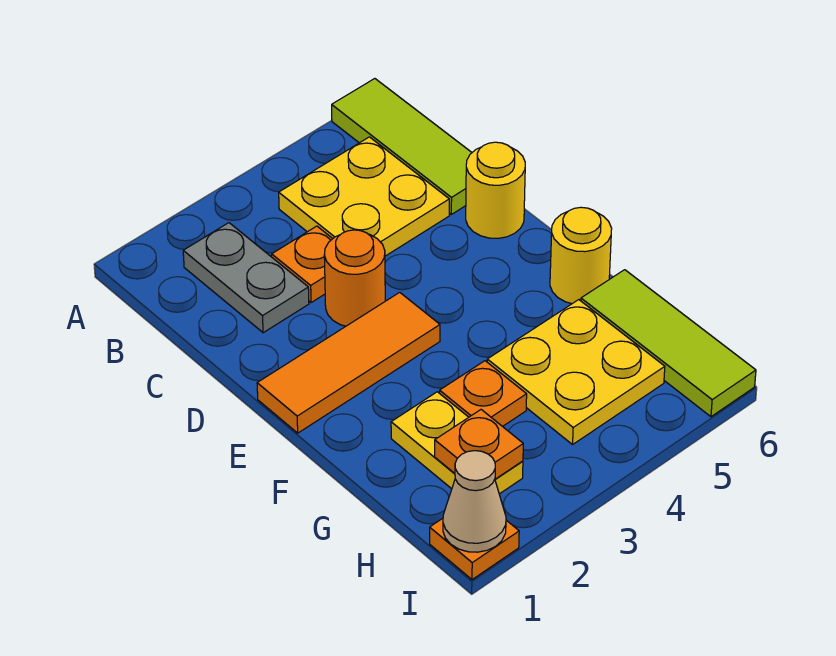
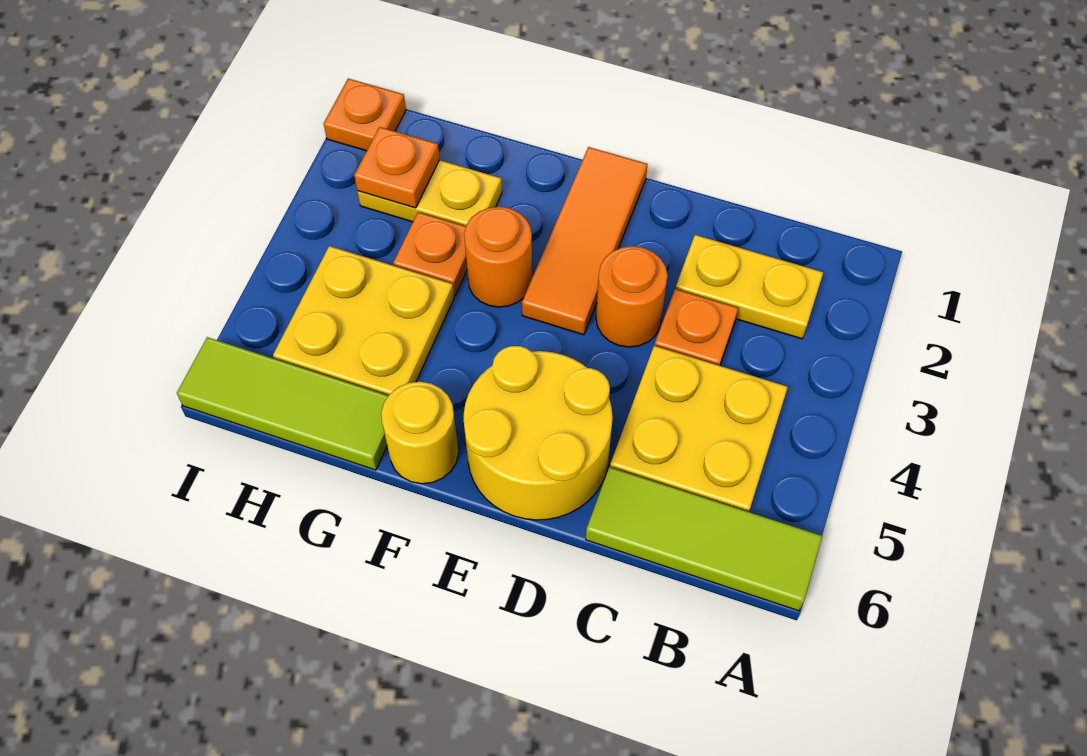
grey 1x2 plate [183,223,309,333] -> yellow 1x2 plate [675,235,823,339]
yellow 1x1 round brick [466,142,525,238] -> yellow 2x2 round brick [464,346,613,520]
none -> orange 1x1 round brick [464,207,532,307]
tan 1x1 cone [443,451,506,552] -> none

